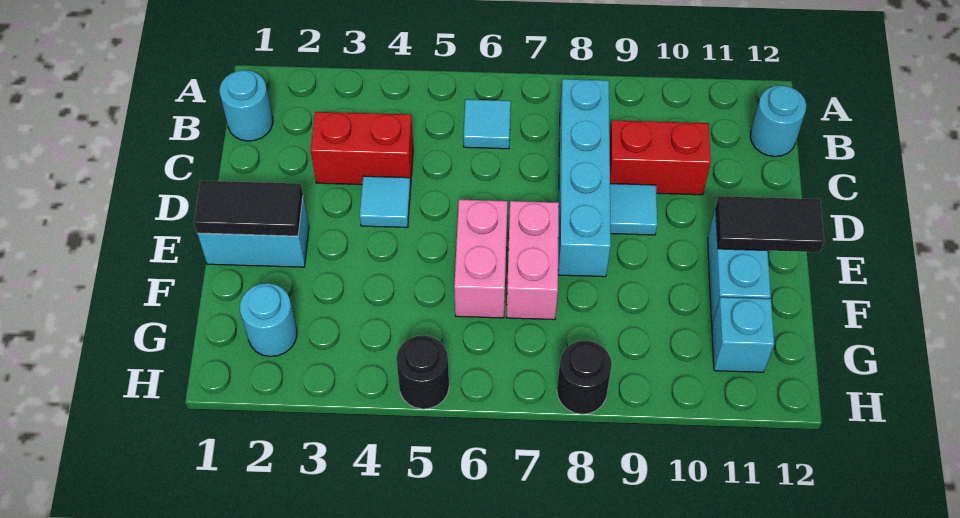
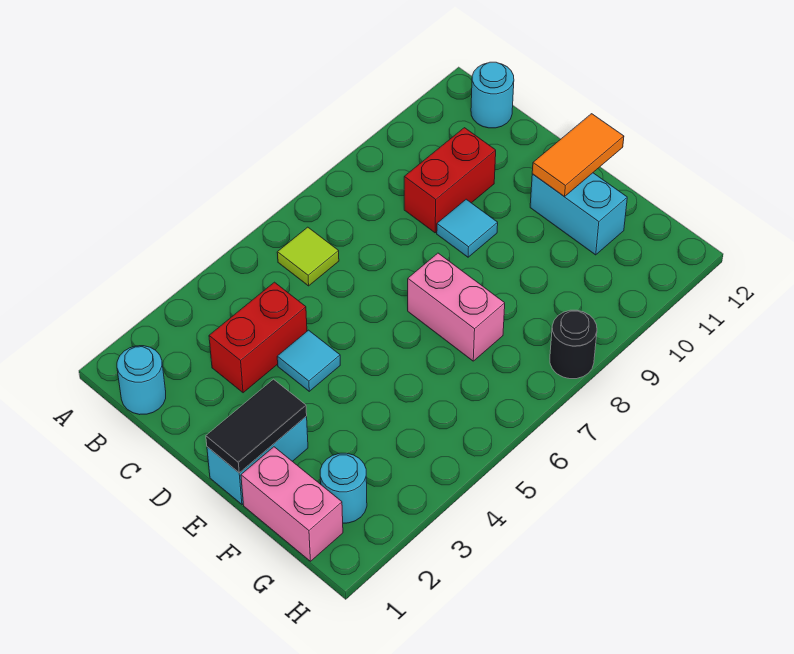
cyan 1x1 tile [464,100,511,149] -> lime 1x1 tile [277,227,339,286]
cyan 1x4 brick [558,79,611,277] -> none
pink 1x2 brick [454,200,508,318] -> pink 1x2 brick moved to [241,447,343,561]
black 1x2 tile [716,196,824,252] -> orange 1x2 tile [532,114,624,196]
cyan 1x1 brick [712,297,774,372] -> none
black 1x1 round brick [396,335,449,409] -> none

